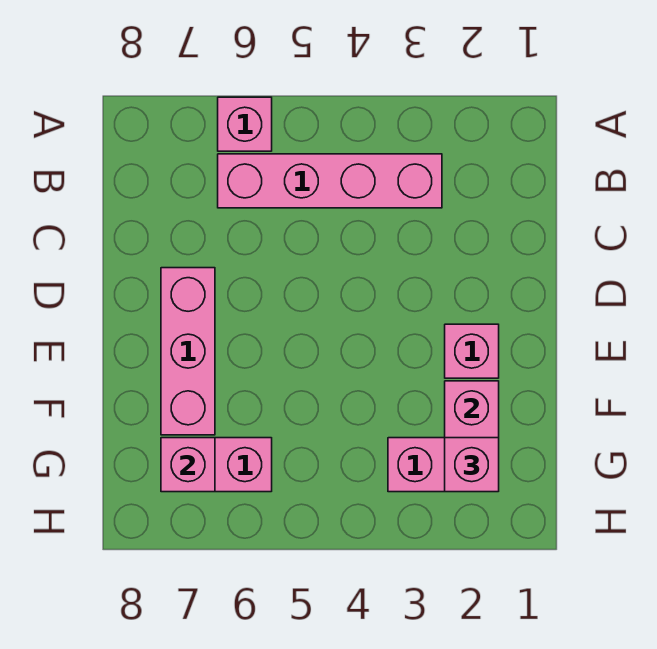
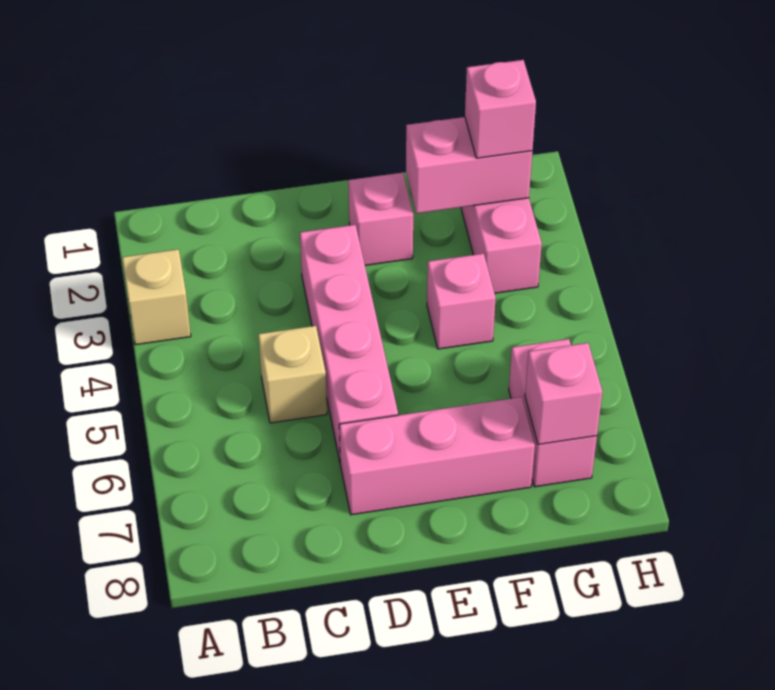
none -> tan 1x1 brick [122,249,191,345]
pink 1x1 brick [218,97,272,151] -> pink 1x1 brick moved to [427,253,496,349]
pink 1x4 brick [218,154,442,208] -> pink 1x4 brick moved to [300,225,398,461]
none -> tan 1x1 brick [258,326,327,423]

